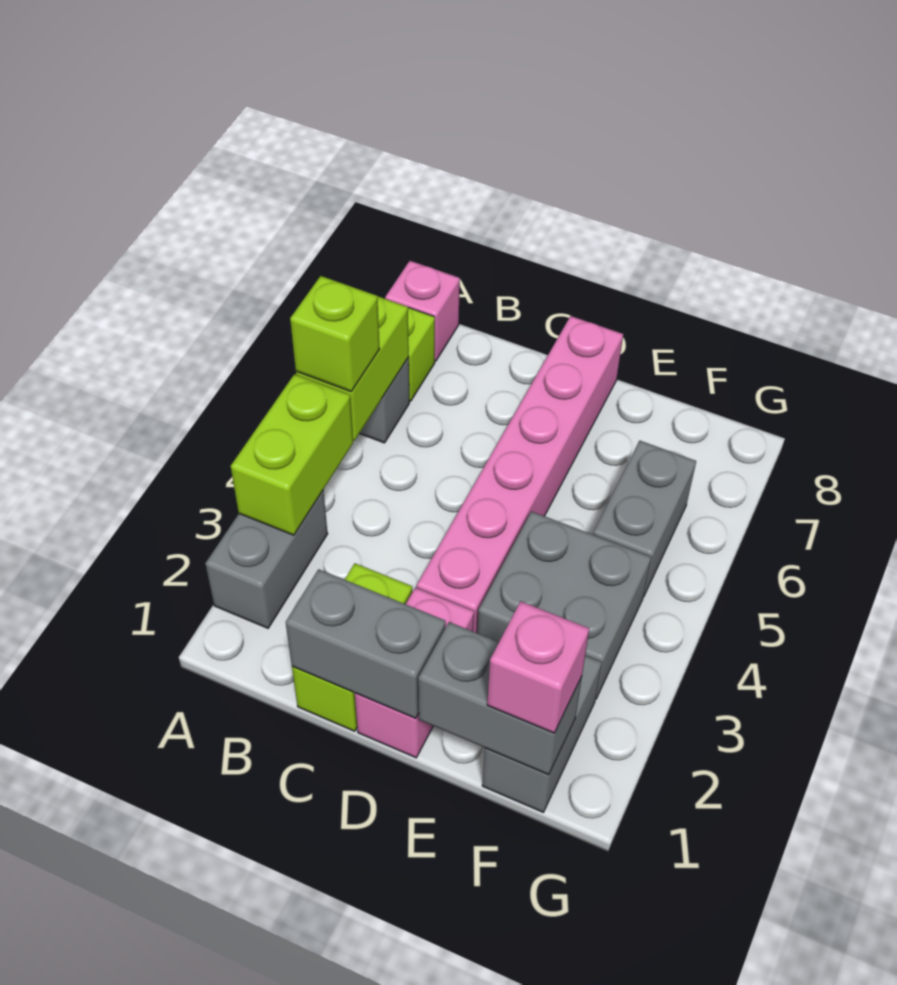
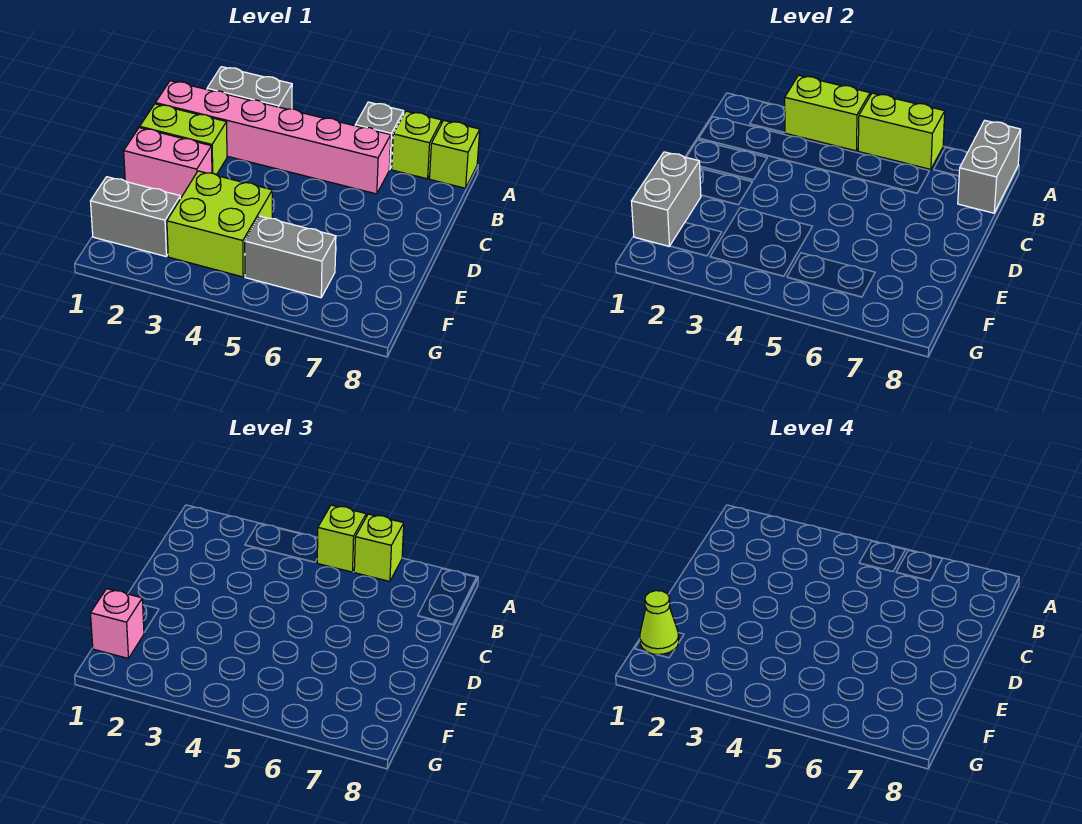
none -> lime 1x1 brick [354,514,404,581]
pink 1x1 brick [385,261,460,361] -> lime 1x1 brick [429,121,480,188]
grey 1x2 brick [286,569,446,718] -> grey 1x2 brick moved to [958,121,1021,213]
pink 1x6 brick [417,316,623,633] -> pink 1x6 brick moved to [155,81,391,194]
grey 2x2 brick [477,511,651,700] -> lime 2x2 brick [167,171,272,277]
none -> lime 1x1 cone [640,591,679,654]

